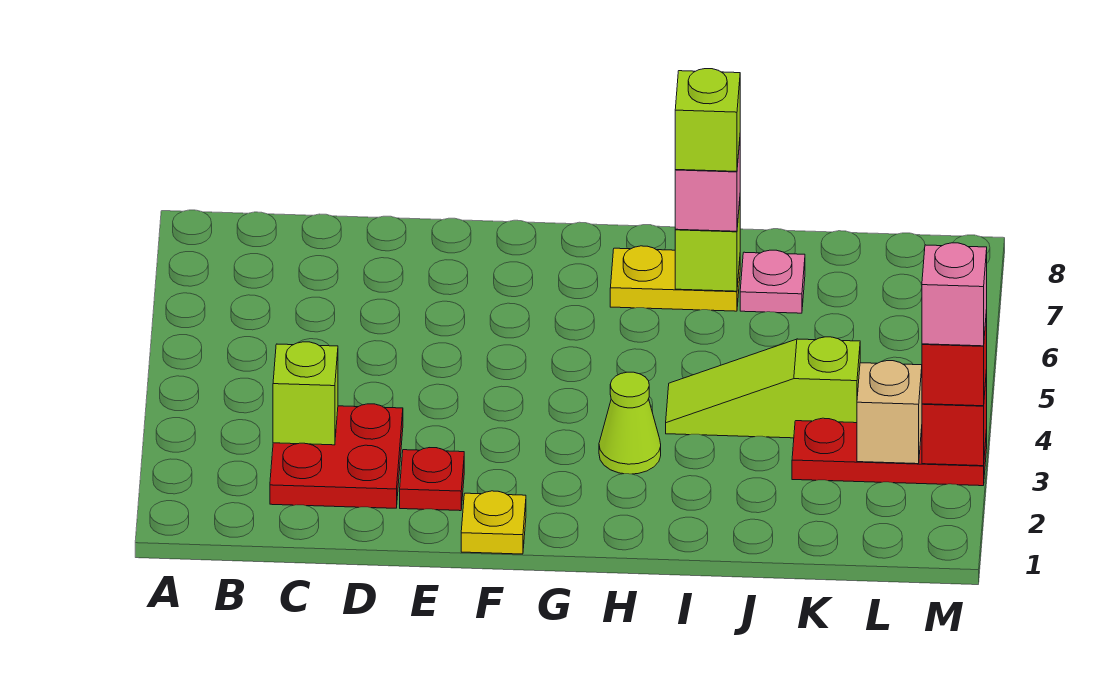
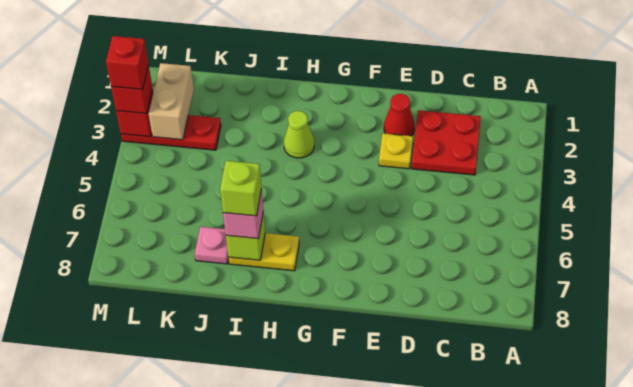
lime 1x1 brick [273,342,338,445] -> none
red 1x1 plate [400,448,464,511] -> red 1x1 cone [384,94,415,136]
yellow 1x1 plate [461,491,526,554] -> yellow 1x1 plate moved to [379,133,413,169]
lime 1x3 slope [666,337,860,438] -> none
tan 1x1 brick [857,361,922,464] -> tan 1x2 brick [149,63,194,140]
pink 1x1 brick [922,243,987,346] -> red 1x1 brick [106,36,149,89]

